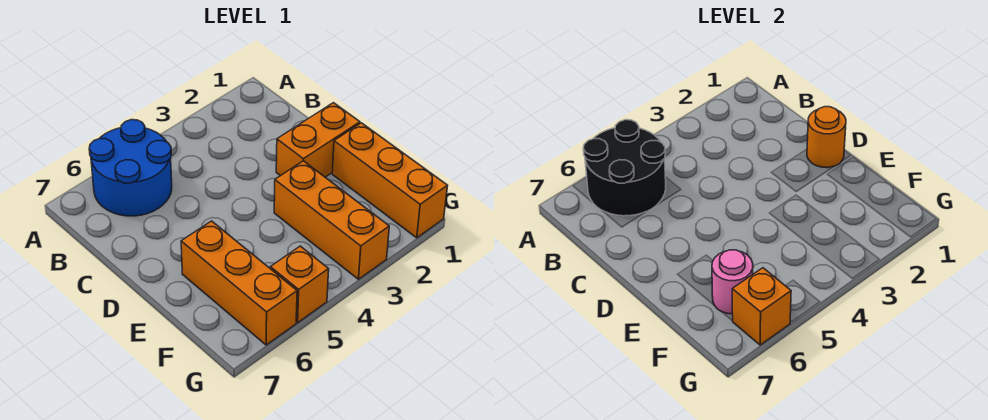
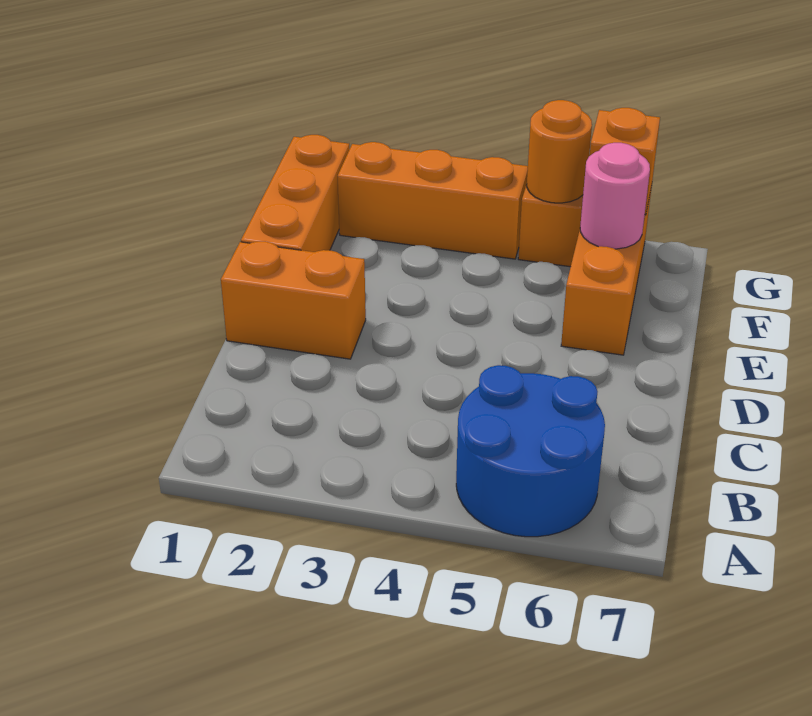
black 2x2 round brick [583,120,666,216] -> none
orange 1x1 round brick [807,107,846,168] -> orange 1x1 round brick moved to [527,100,592,203]
orange 1x3 brick [274,161,389,279] -> orange 1x3 brick turned to [338,142,528,259]

